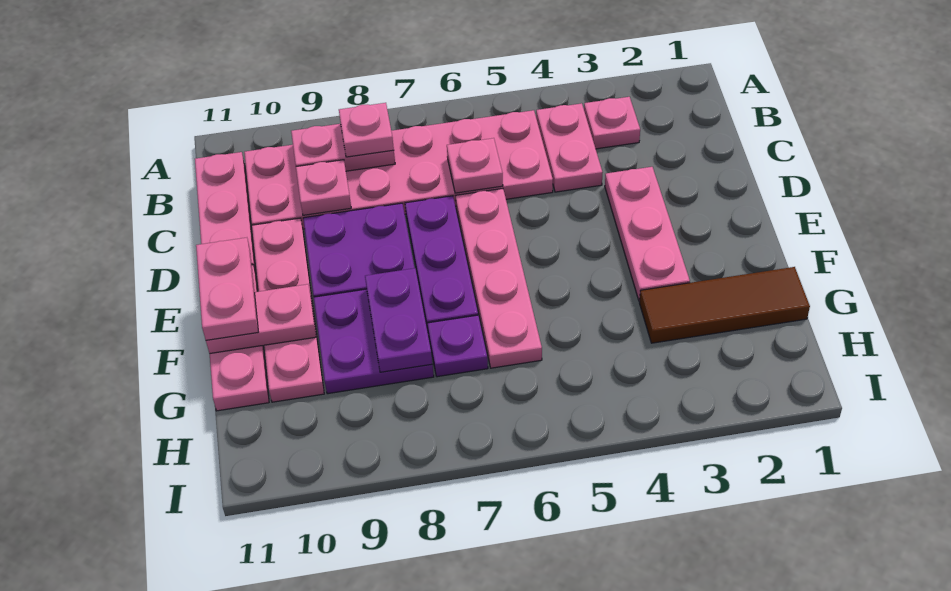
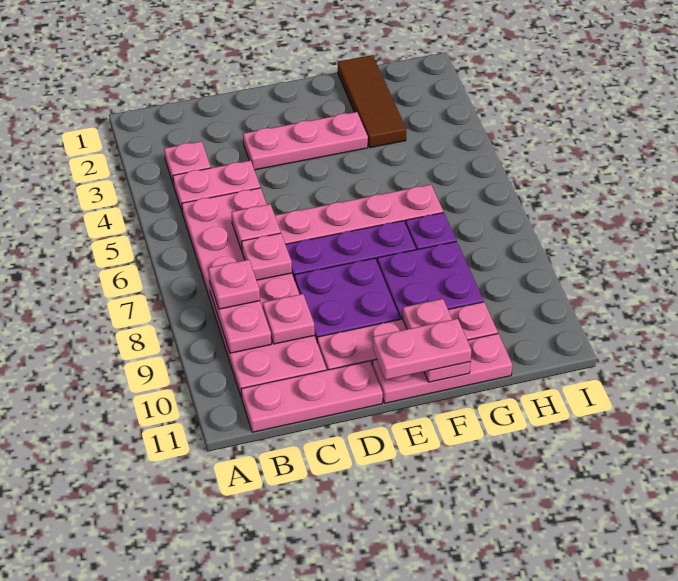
none -> pink 1x1 plate [242,233,292,280]
purple 1x2 plate [365,268,432,372] -> none

